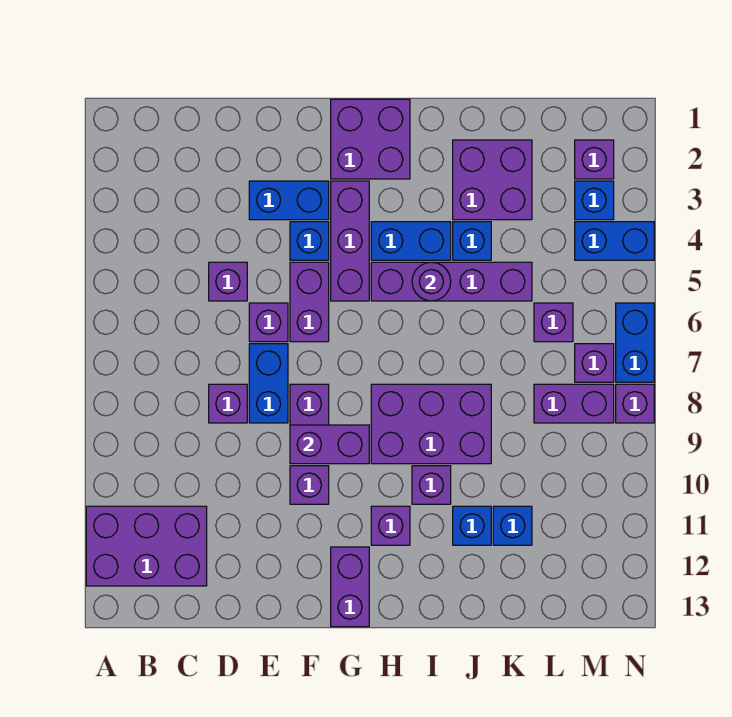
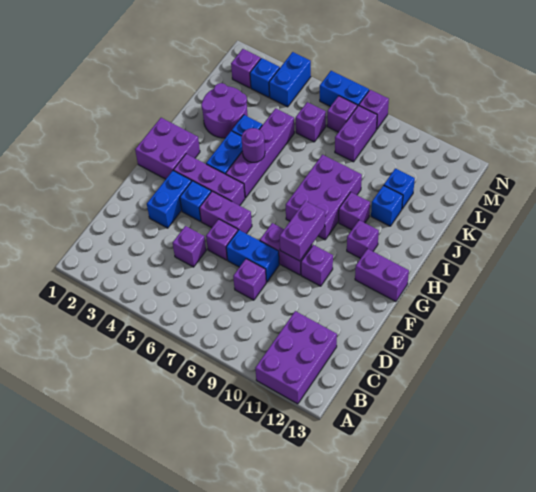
purple 2x2 brick [453,140,532,220] -> purple 2x2 round brick [201,83,248,138]

